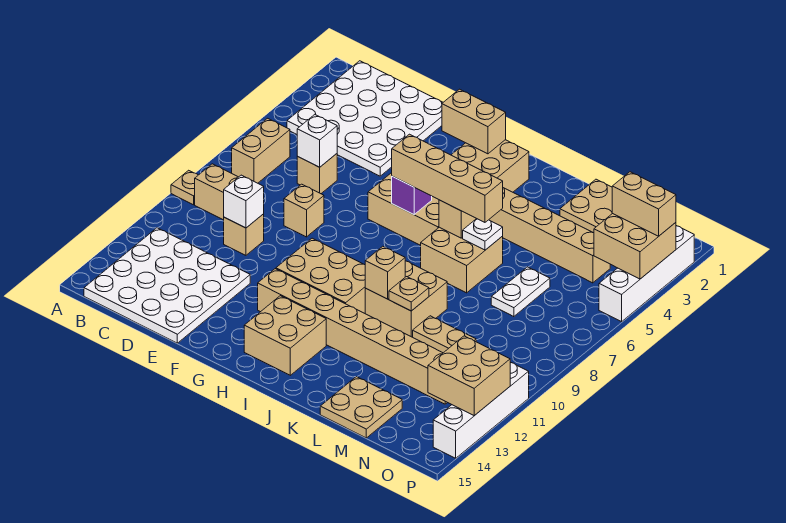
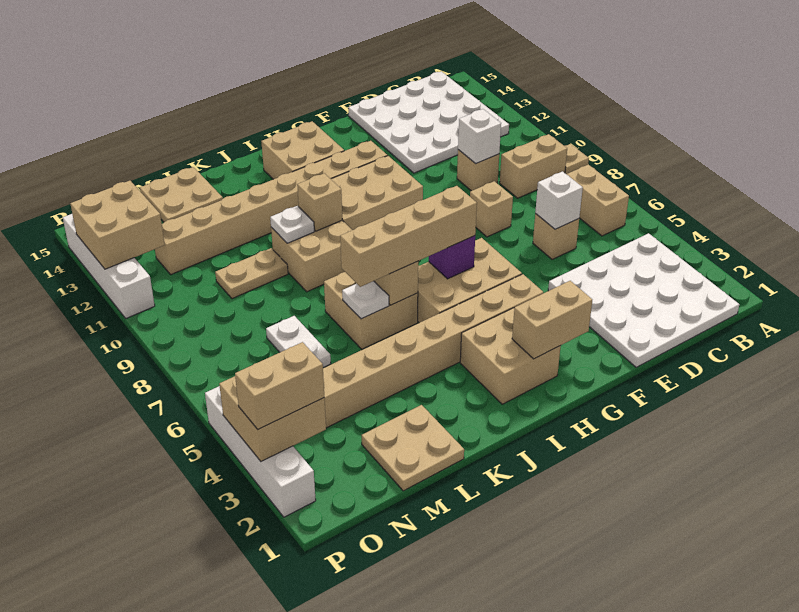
tan 1x1 plate [389,277,429,311] -> white 1x1 plate [270,206,314,243]

